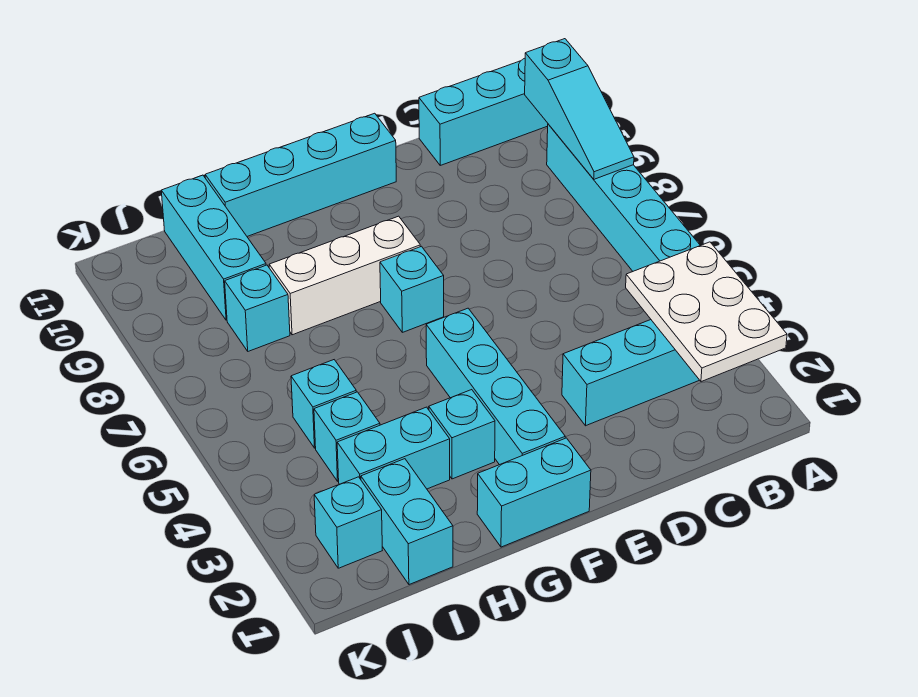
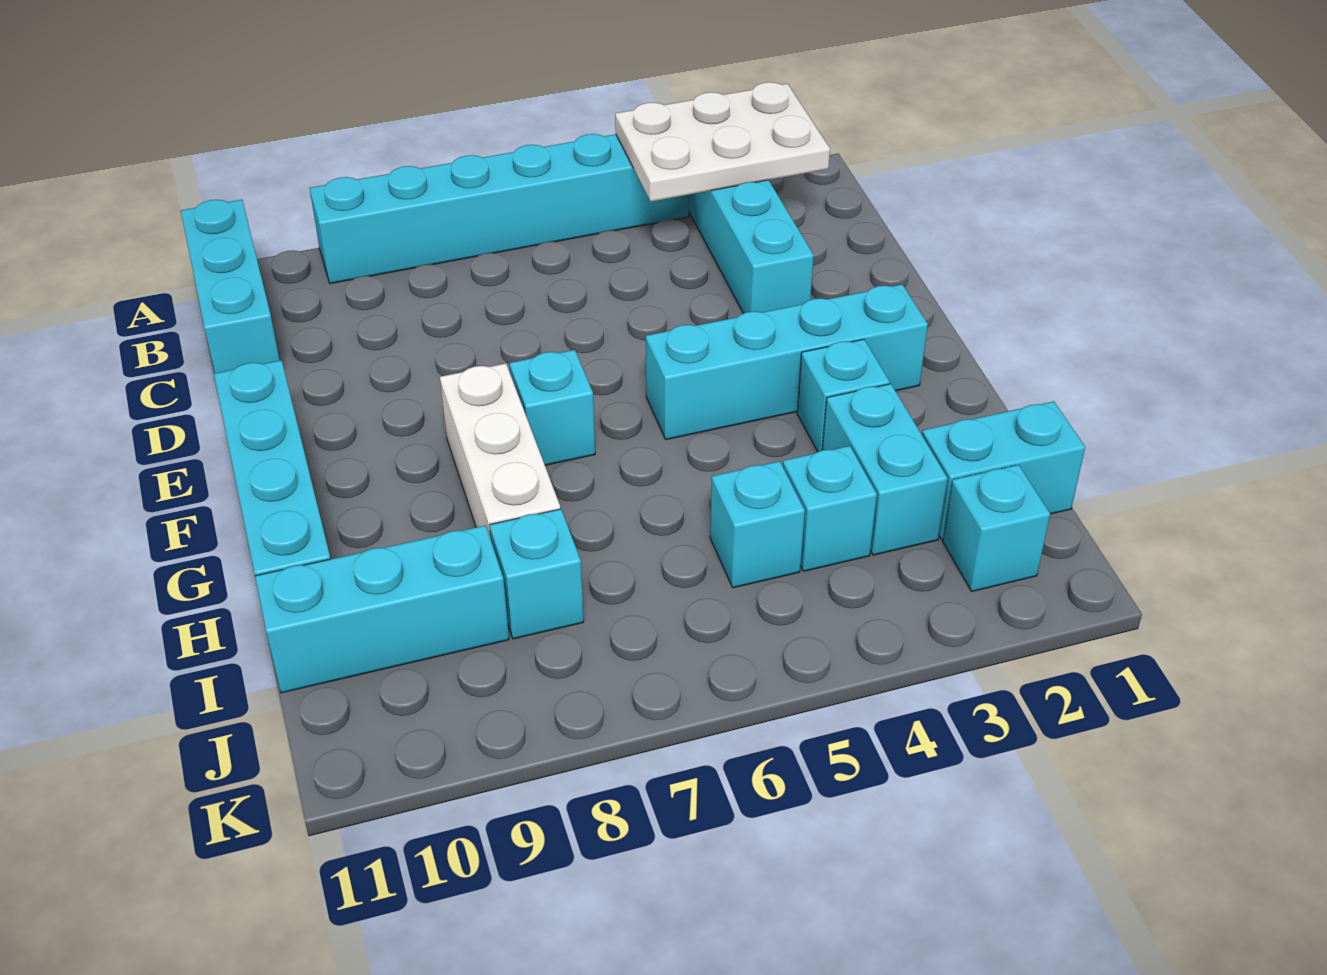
cyan 1x3 slope [525,39,634,179] -> none
cyan 1x2 brick [477,438,591,547] -> none

